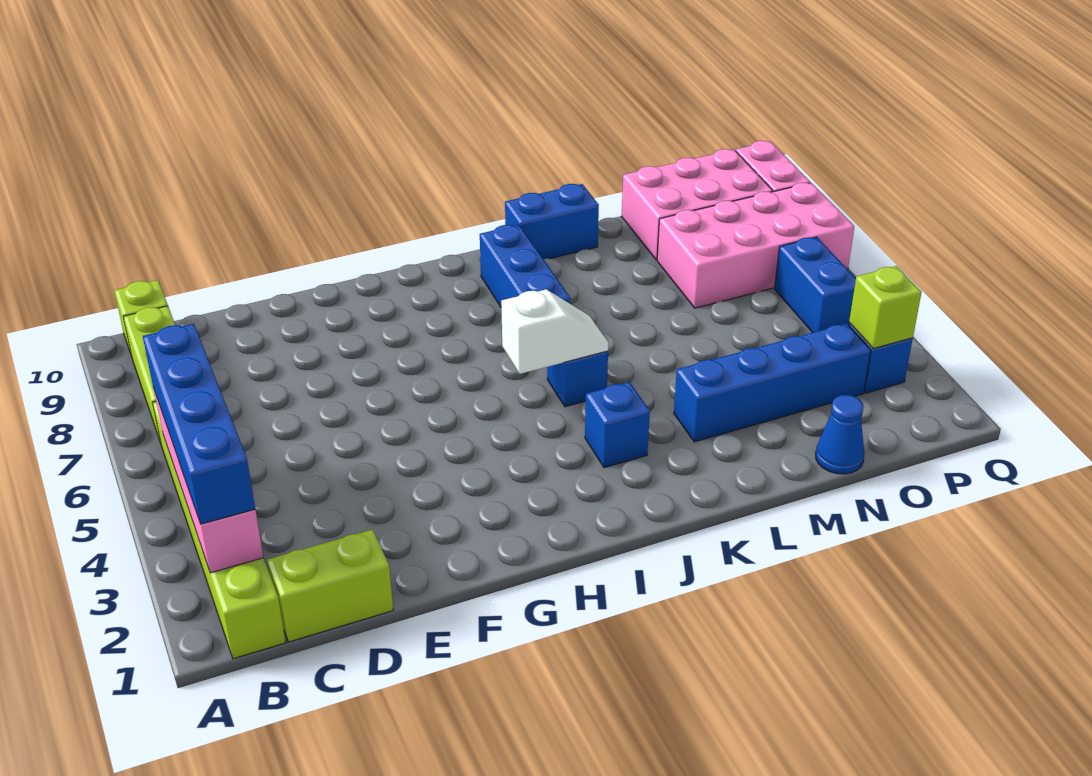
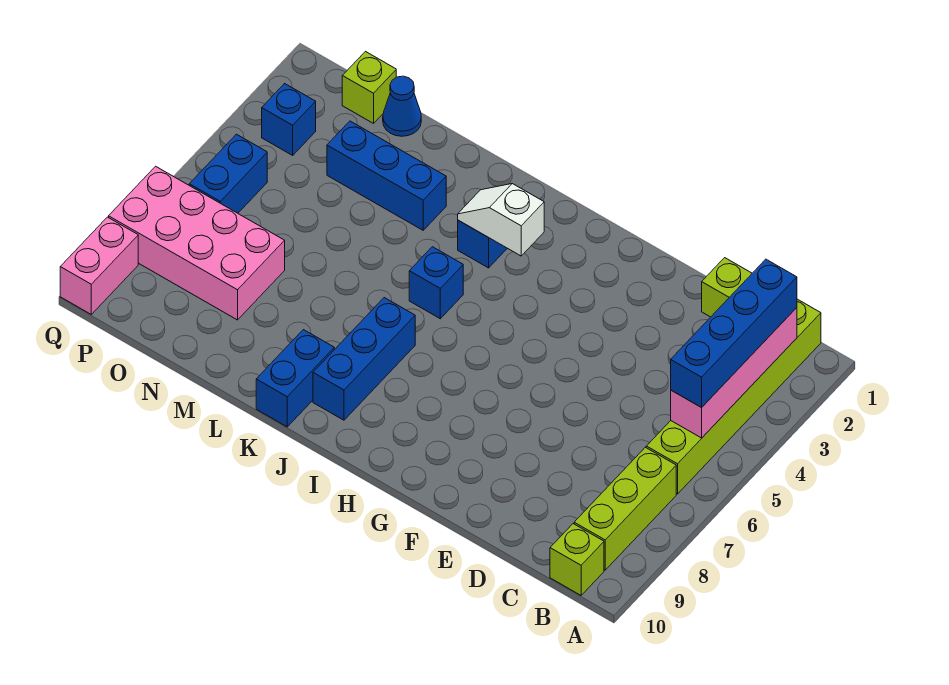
white 1x2 slope [501,289,608,374] -> white 1x2 slope moved to [458,184,544,256]
blue 1x2 brick [505,184,599,259] -> blue 1x2 brick turned to [256,330,334,427]
blue 1x4 brick [674,323,871,442] -> blue 1x3 brick [327,121,446,230]
pink 2x3 brick [622,149,773,260] -> none
lime 1x1 brick [849,266,922,349] -> lime 1x1 brick moved to [342,52,396,123]

